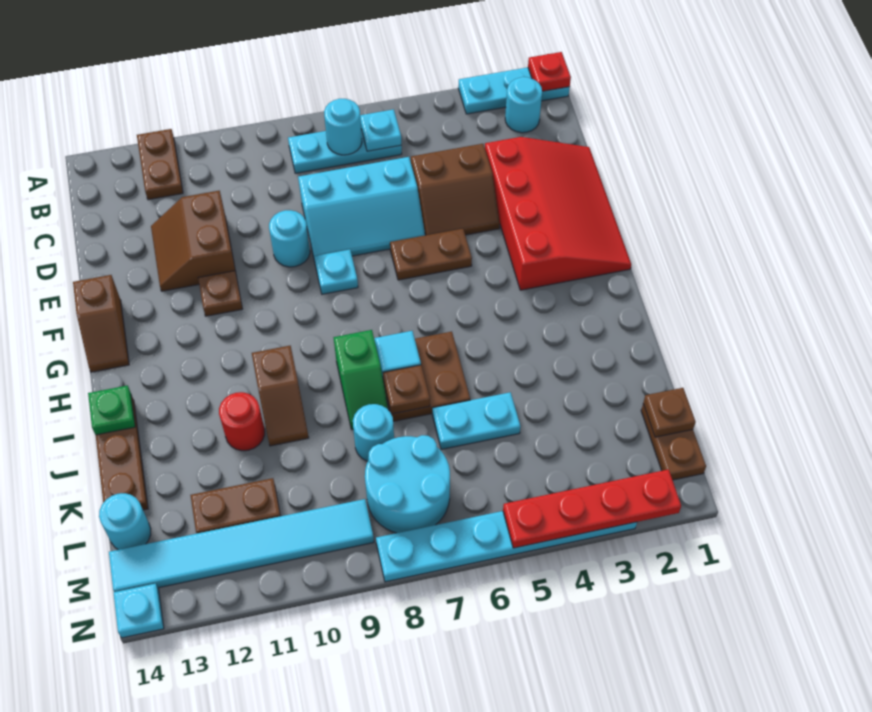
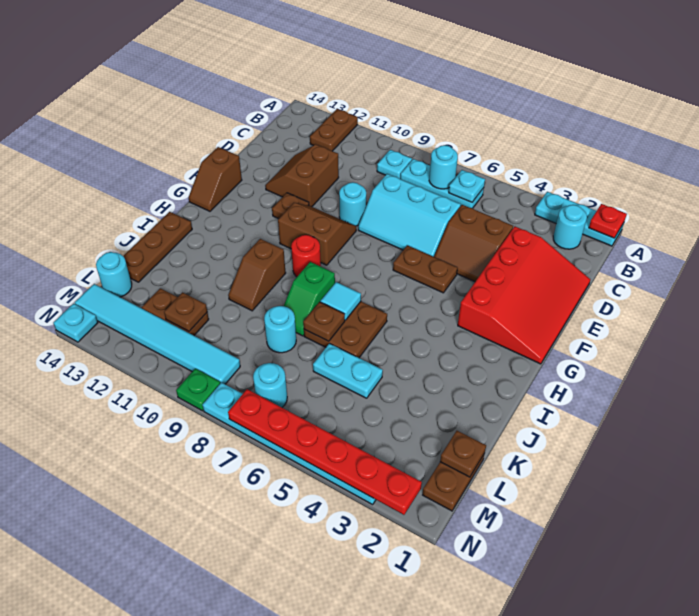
cyan 1x1 plate [314,249,358,294] -> cyan 1x1 plate moved to [377,150,412,179]
none -> brown 2x2 slope [278,203,356,265]
green 1x1 plate [88,385,135,435] -> green 1x1 plate moved to [176,369,220,411]
red 1x1 round brick [219,392,265,451] -> red 1x1 round brick moved to [291,235,321,277]
cyan 2x2 round brick [365,435,450,533] -> cyan 1x1 round brick [253,363,287,407]
none -> brown 1x1 plate [164,293,207,331]
red 1x4 plate [503,469,681,548] -> red 1x6 plate [228,389,422,515]

